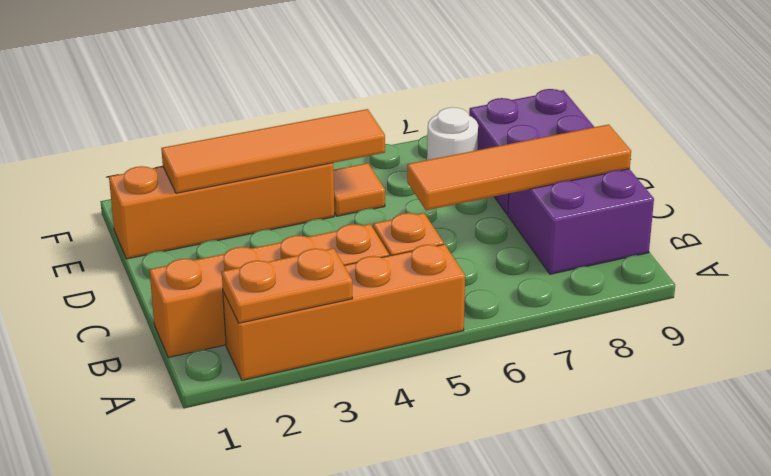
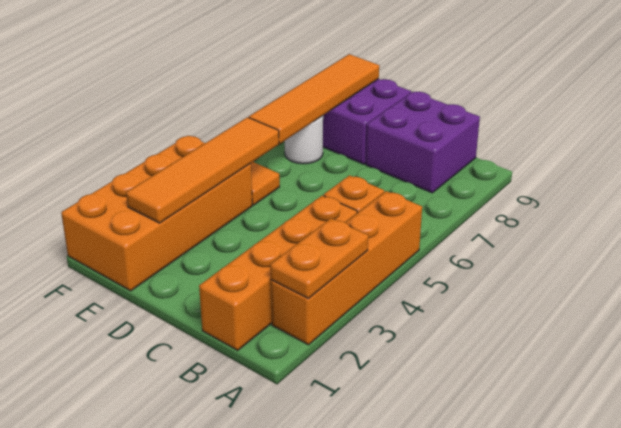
orange 1x4 tile [407,124,631,210] -> orange 1x4 tile moved to [249,54,379,143]
orange 1x4 brick [109,163,334,259] -> orange 2x4 brick [61,136,252,291]

